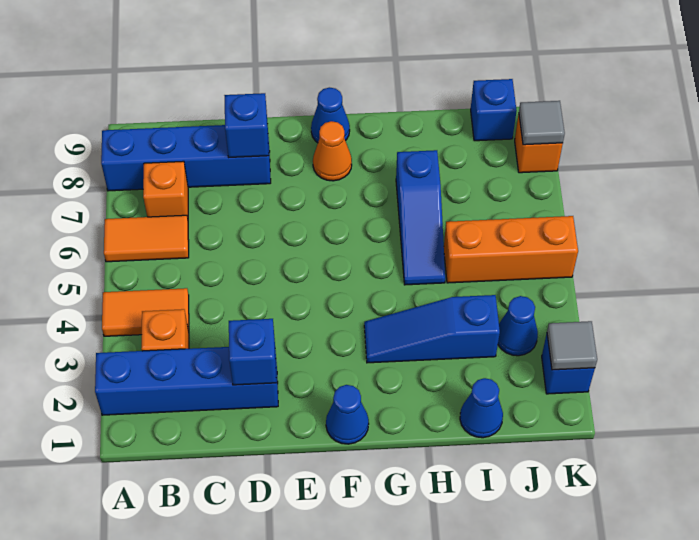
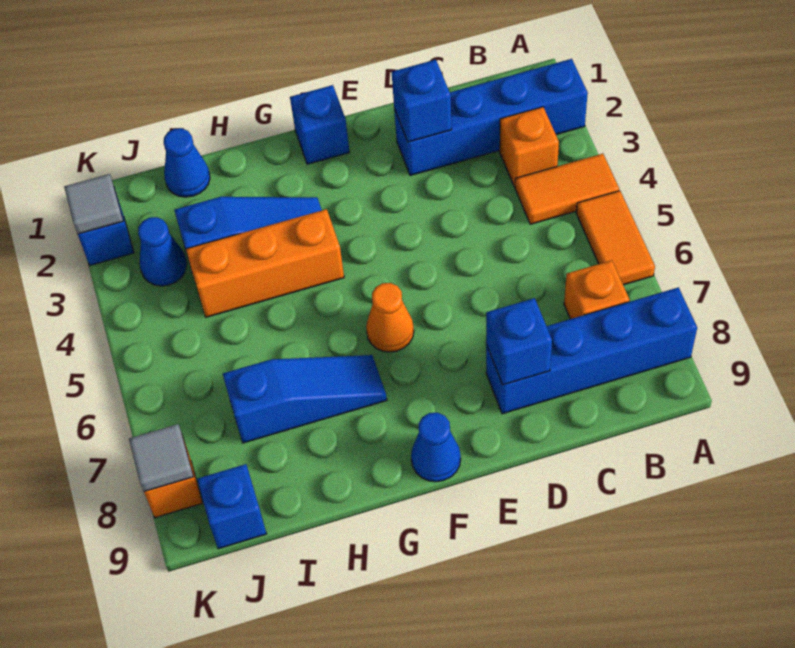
orange 1x2 tile [104,215,189,262] -> orange 1x2 tile turned to [576,191,655,285]
blue 1x1 cone [326,385,369,444] -> blue 1x1 brick [290,85,349,164]
orange 1x1 cone [313,121,352,181] -> orange 1x1 cone moved to [366,283,414,352]
blue 1x3 slope [396,150,445,285] -> blue 1x3 slope turned to [223,355,387,443]
orange 1x3 brick [444,216,578,283] -> orange 1x3 brick moved to [186,209,344,317]

